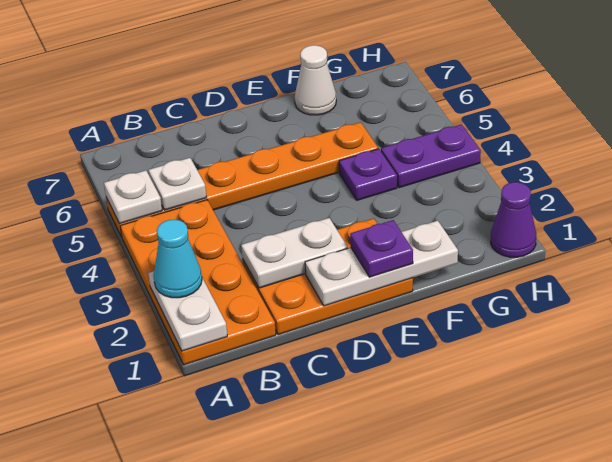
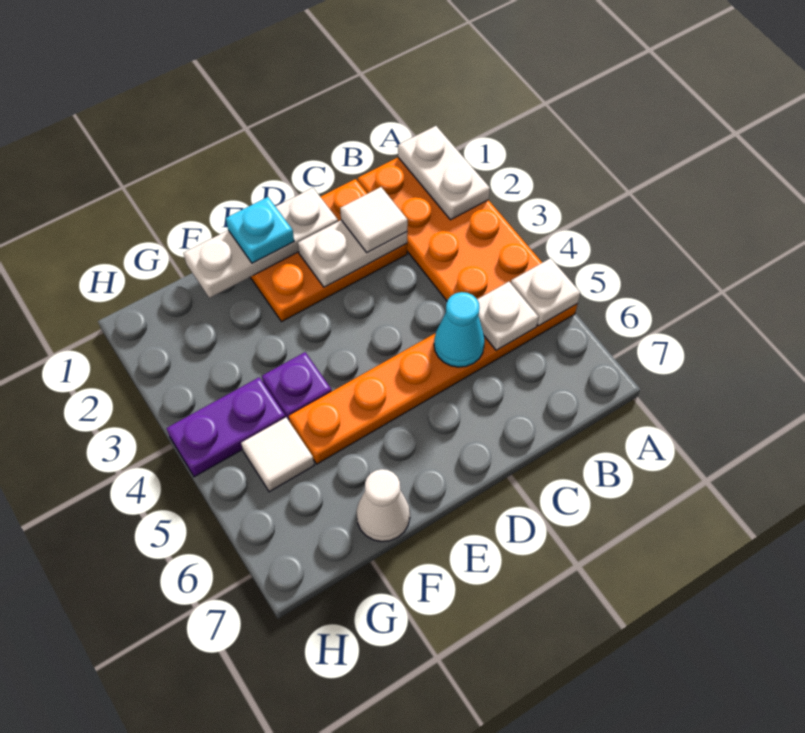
cyan 1x1 cone [154,219,202,298] -> cyan 1x1 cone moved to [434,292,485,367]
none -> white 1x1 tile [340,187,408,253]
purple 1x1 plate [350,220,413,277] -> cyan 1x1 plate [226,197,294,263]
none -> white 1x1 tile [241,417,314,492]
purple 1x1 cone [491,182,536,257] -> none

